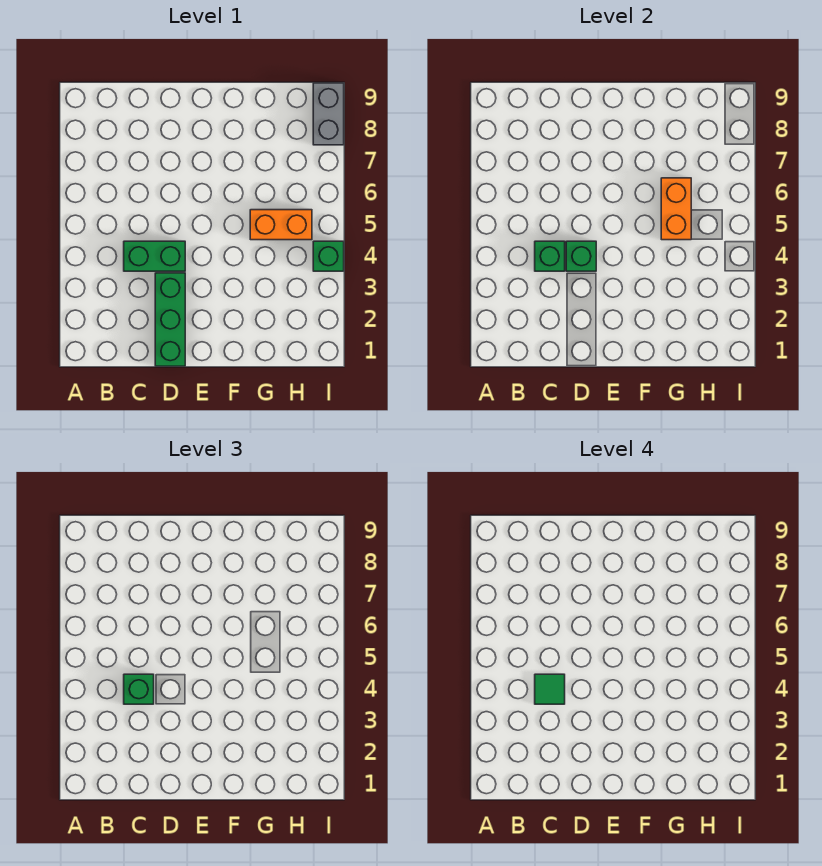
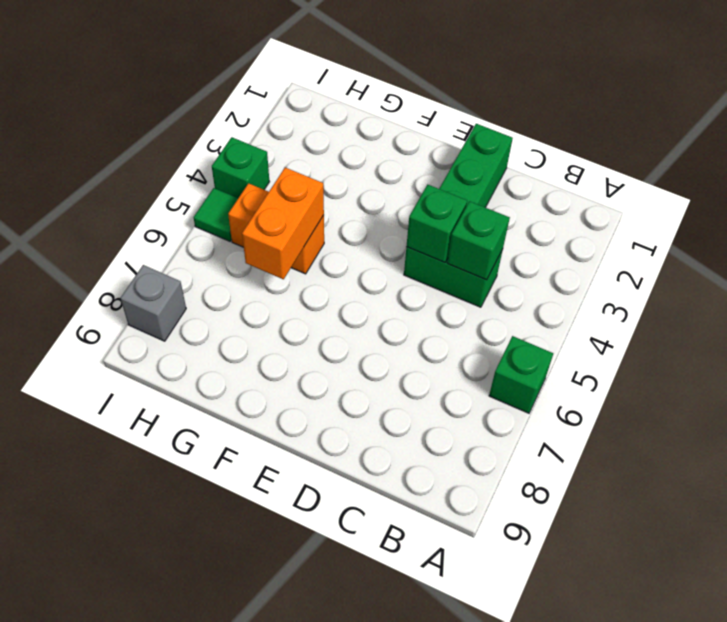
green 1x1 brick [124,674,154,704] -> green 1x1 brick moved to [489,336,553,413]
green 1x1 tile [535,674,565,704] -> green 1x1 tile moved to [194,188,238,241]
grey 1x2 brick [313,83,344,145] -> grey 1x1 brick [120,265,186,341]

